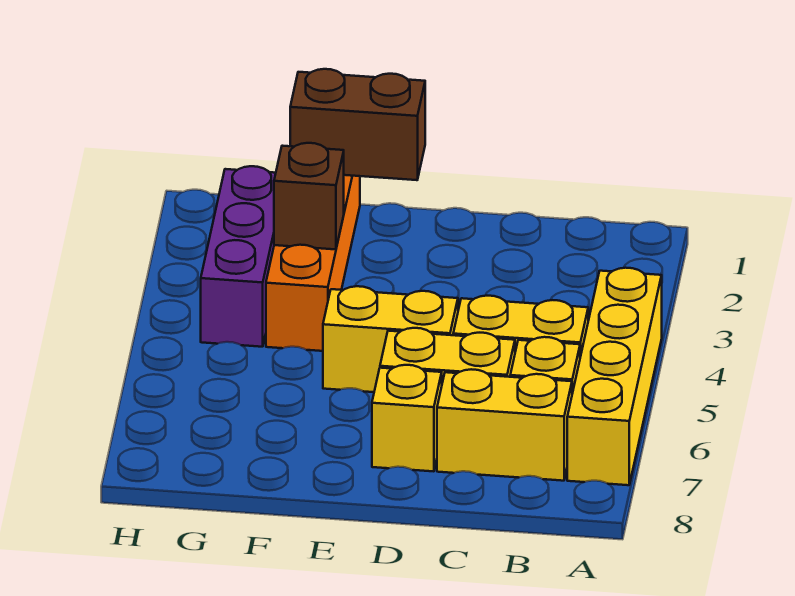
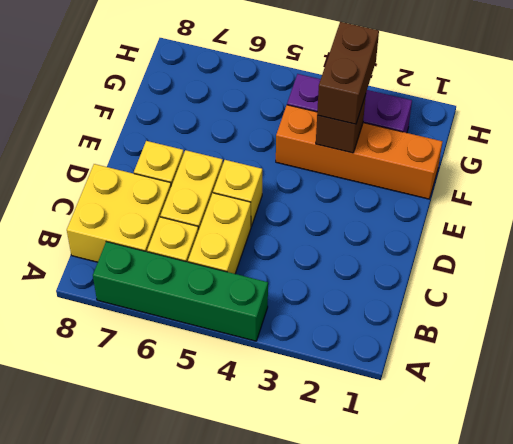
yellow 1x4 brick [567,268,662,485] -> green 1x4 brick [93,242,268,341]
yellow 1x2 brick [437,369,572,481] -> yellow 2x2 brick [67,164,171,262]
yellow 1x2 brick [323,286,458,392] -> yellow 1x1 brick [213,160,262,226]
brown 1x2 brick [290,69,425,180] -> brown 1x2 brick moved to [317,22,379,124]

